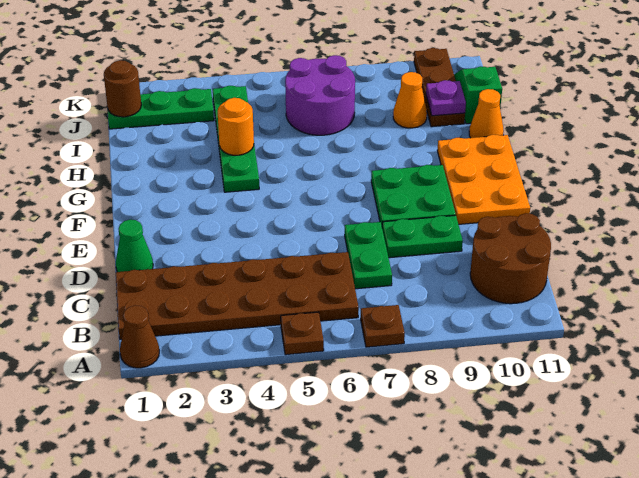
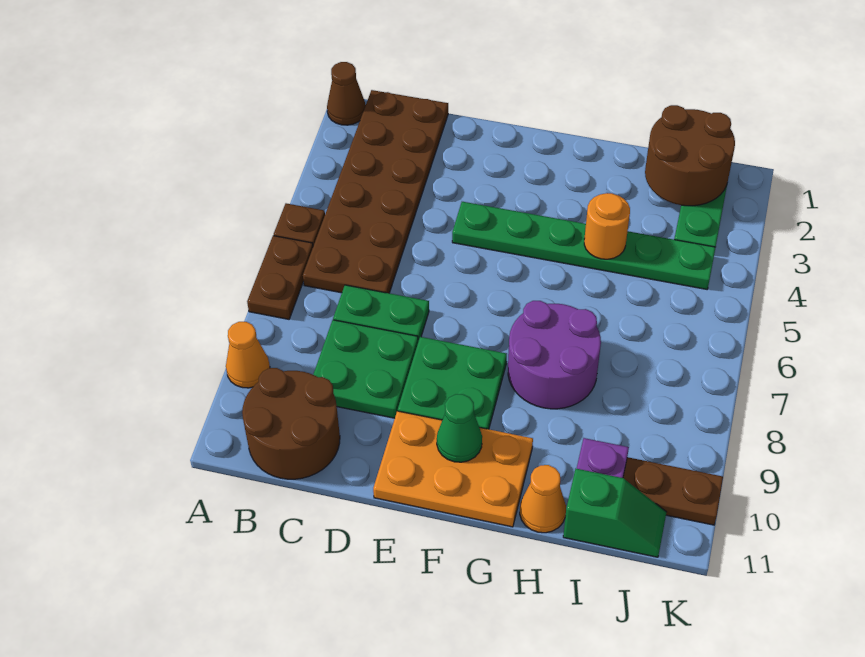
brown 1x1 plate [361,305,405,347] -> brown 1x2 plate [247,236,313,319]
green 1x1 cone [116,220,153,272] -> green 1x1 cone moved to [437,394,482,462]
green 1x2 plate [382,215,463,258] -> green 2x2 plate [313,320,418,418]
green 1x4 plate [213,86,259,192] -> green 1x6 plate [452,202,716,289]
purple 2x2 round brick [285,55,355,135] -> purple 2x2 round brick moved to [508,301,601,409]
orange 1x1 cone [393,72,427,128] -> orange 1x1 cone moved to [226,322,270,388]
brown 1x1 round brick [104,60,141,117] -> brown 2x2 round brick [645,105,735,206]

